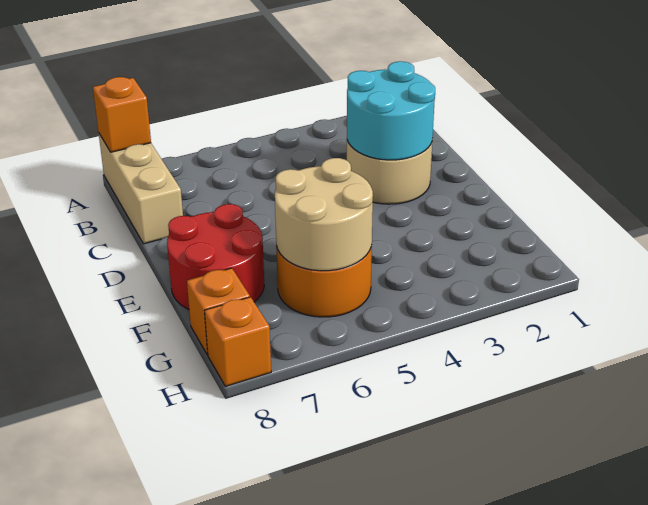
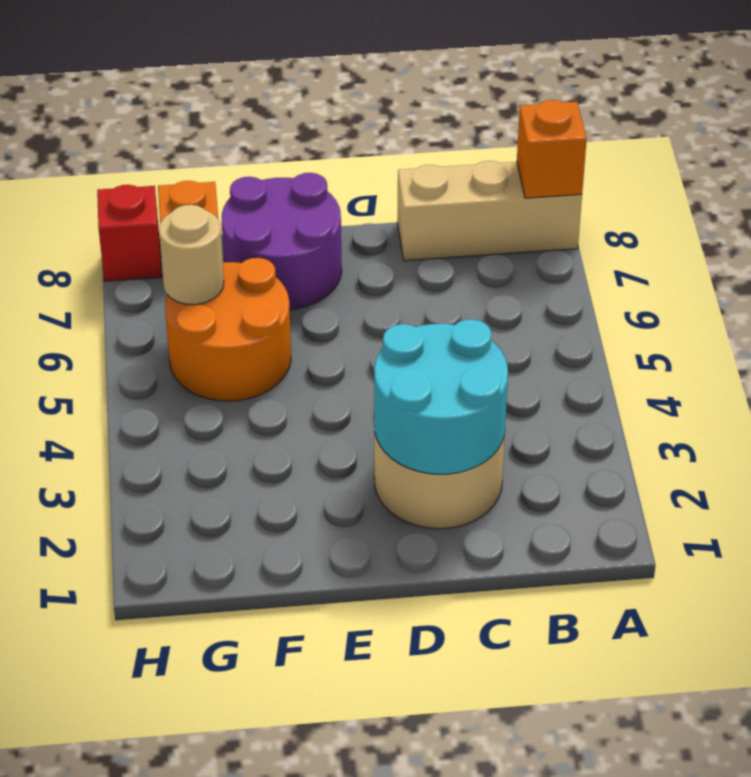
red 2x2 round brick [167,204,264,309] -> purple 2x2 round brick [222,173,342,310]
tan 2x2 round brick [275,158,373,271] -> tan 1x1 round brick [159,205,224,305]
orange 1x1 brick [205,297,271,386] -> red 1x1 brick [97,185,162,281]

